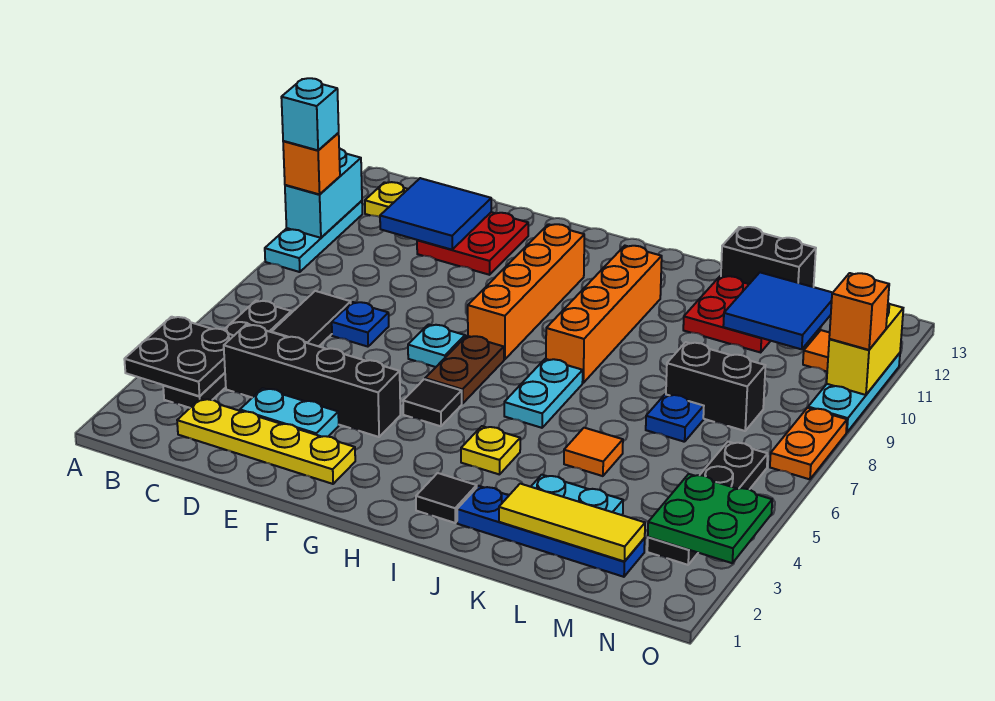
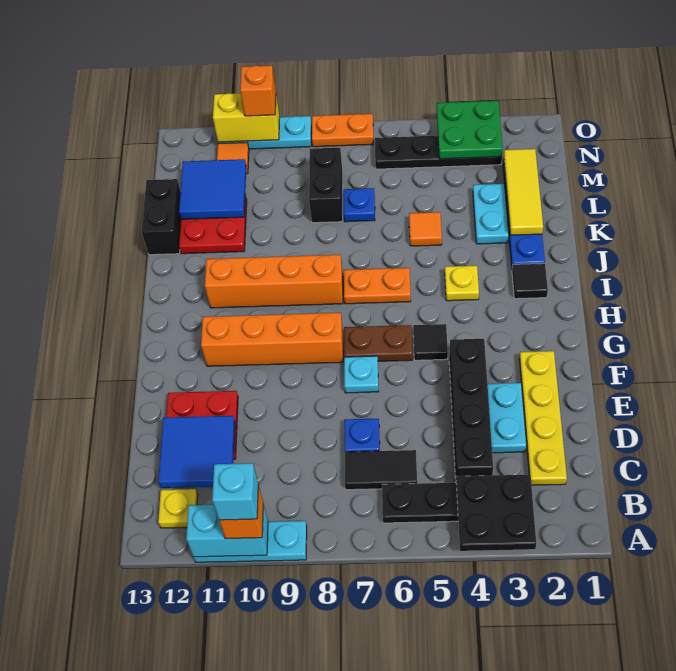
cyan 1x2 plate [504,359,583,428] -> orange 1x2 plate [344,268,411,304]

